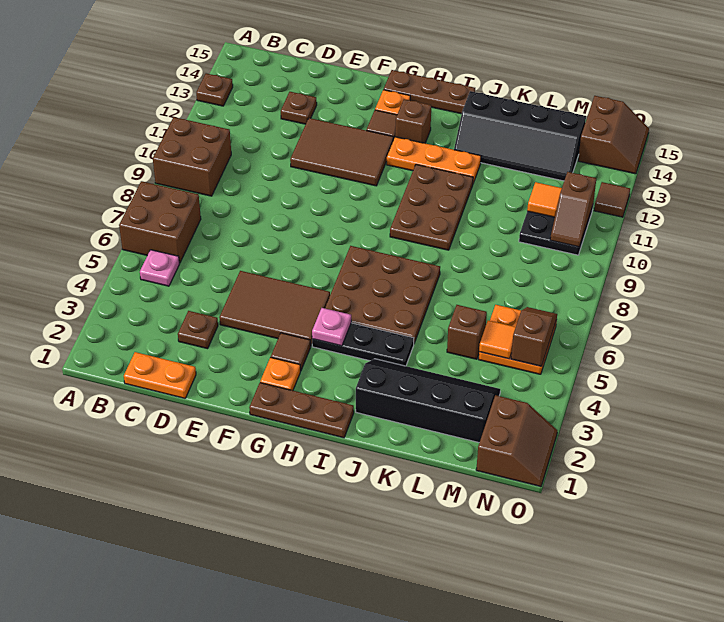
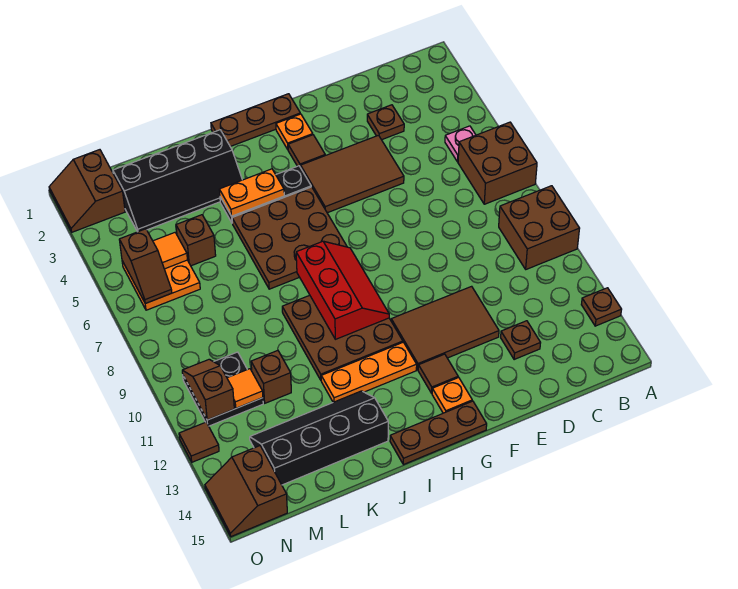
orange 1x2 plate [124,352,196,398] -> orange 1x2 plate moved to [219,169,284,216]
pink 1x1 plate [312,308,351,346] -> none
none -> red 2x3 slope [296,241,389,339]
brown 1x1 brick [395,99,431,143] -> brown 1x1 brick moved to [251,351,291,403]
brown 2x3 plate [390,164,473,250] -> brown 3x3 plate [282,295,403,380]

